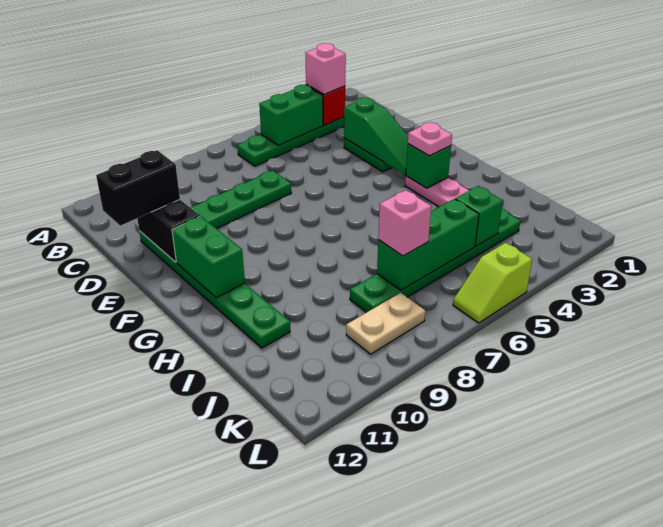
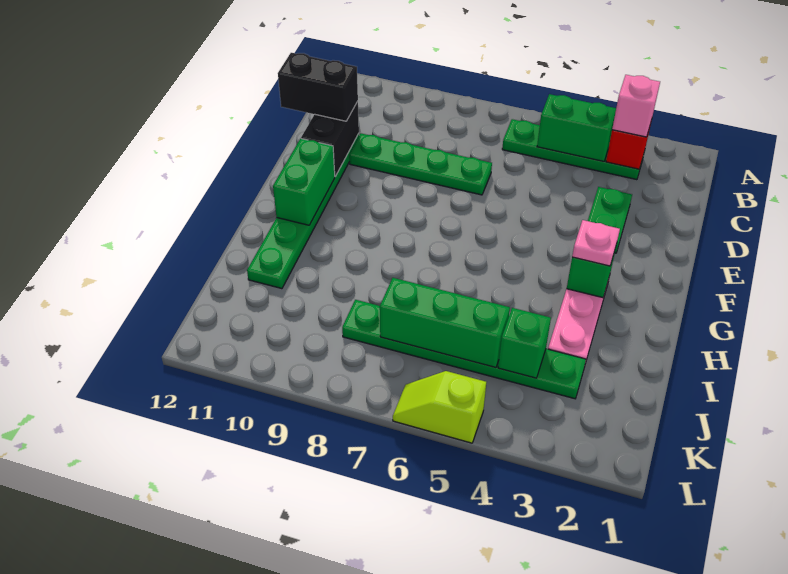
green 1x3 slope [344,97,408,175] -> none
pink 1x1 brick [378,190,431,256] -> none
tan 1x2 plate [346,293,425,354] -> none

